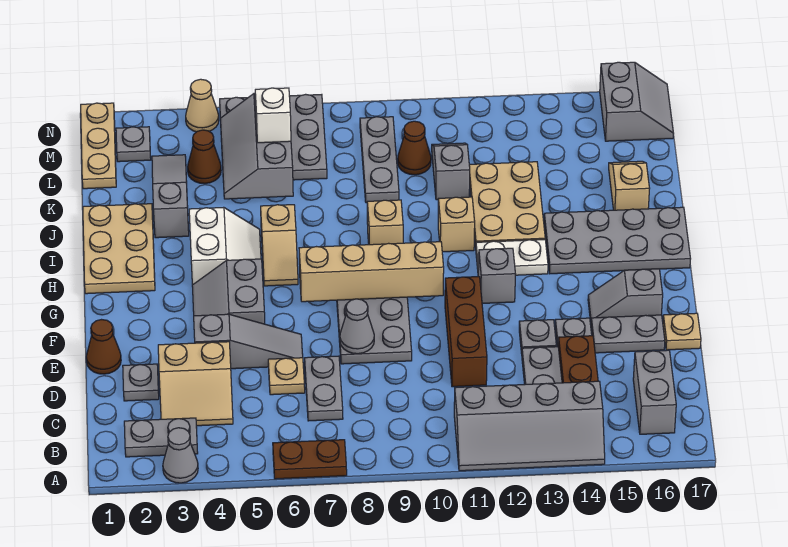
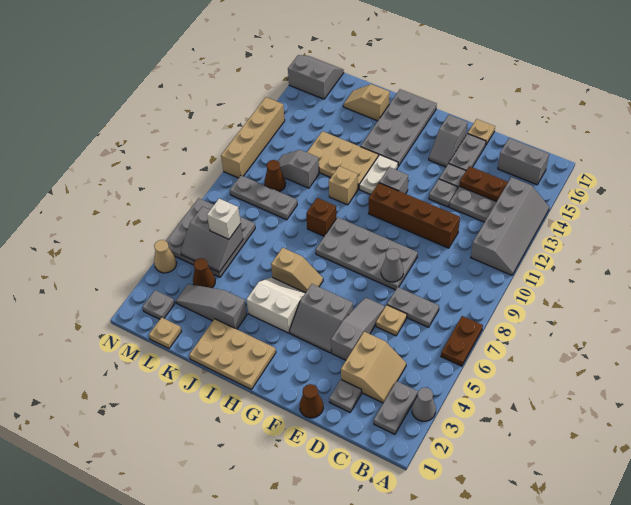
brown 1x3 brick [445,277,487,387] -> brown 1x4 brick [369,183,460,248]
tan 1x4 brick [299,242,444,302] -> tan 1x4 brick moved to [221,97,285,178]
tan 1x1 brick [367,200,403,245] -> brown 1x1 brick [306,198,336,236]
grey 2x3 slope [220,93,293,199] -> grey 2x2 slope [181,207,243,272]
tan 1x3 plate [81,103,116,189] -> tan 1x1 plate [149,317,182,348]

